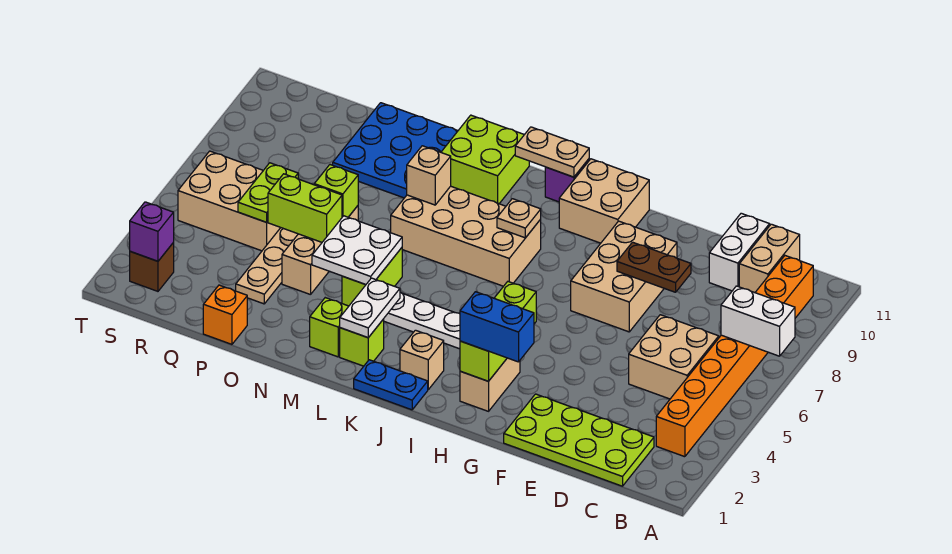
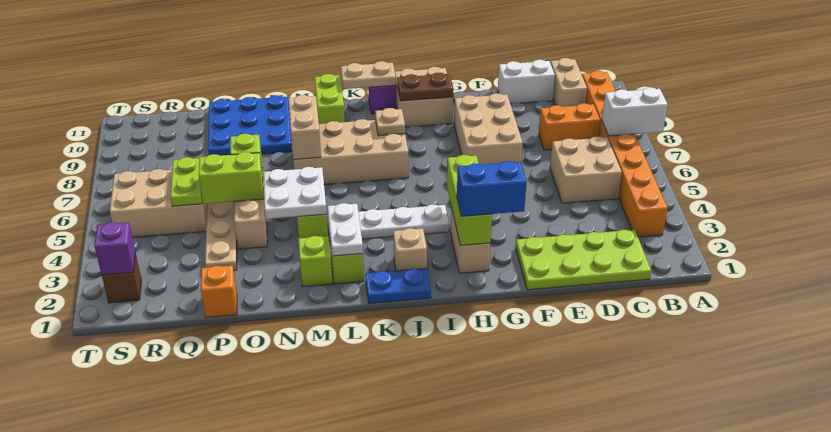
none -> orange 1x2 brick [539,103,600,150]
white 1x2 brick [709,213,770,291] -> white 1x2 brick turned to [498,60,555,104]
brown 1x2 plate [617,242,691,292] -> brown 1x2 plate moved to [397,73,453,101]
lime 2x2 brick [441,115,529,204] -> lime 1x2 brick [315,74,345,124]
tan 1x1 brick [407,146,451,205] -> tan 1x2 brick [288,95,321,159]

